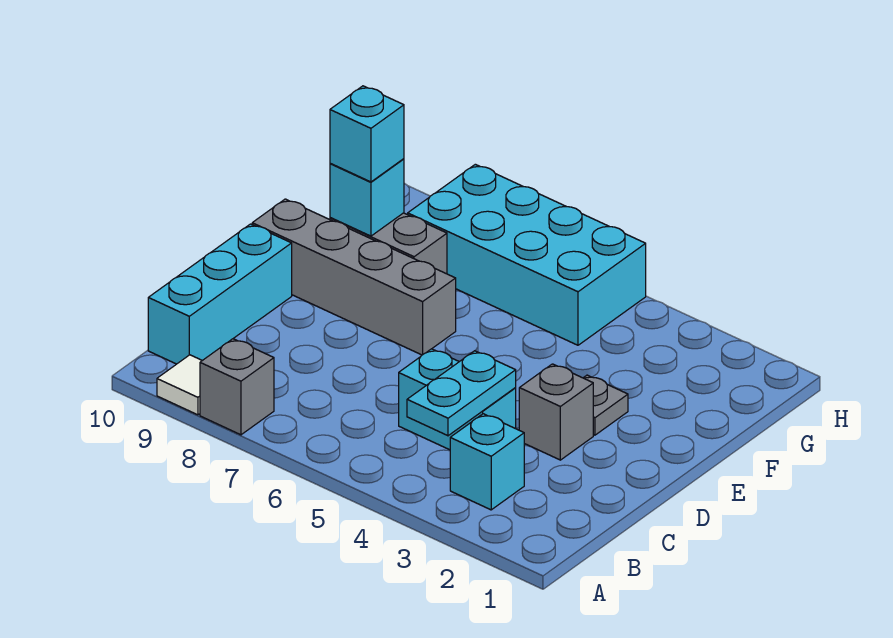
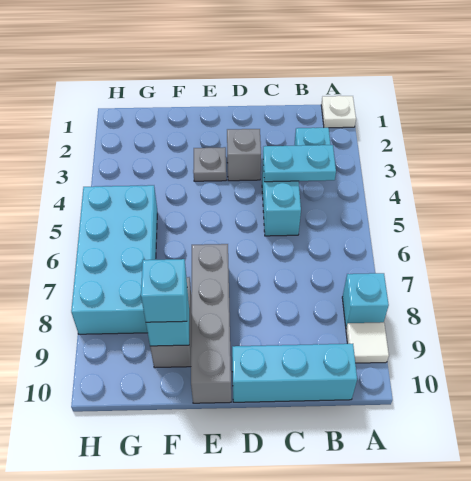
none -> white 1x1 plate [321,96,356,128]
grey 1x1 brick [200,339,274,435] -> cyan 1x1 brick [342,273,389,328]

